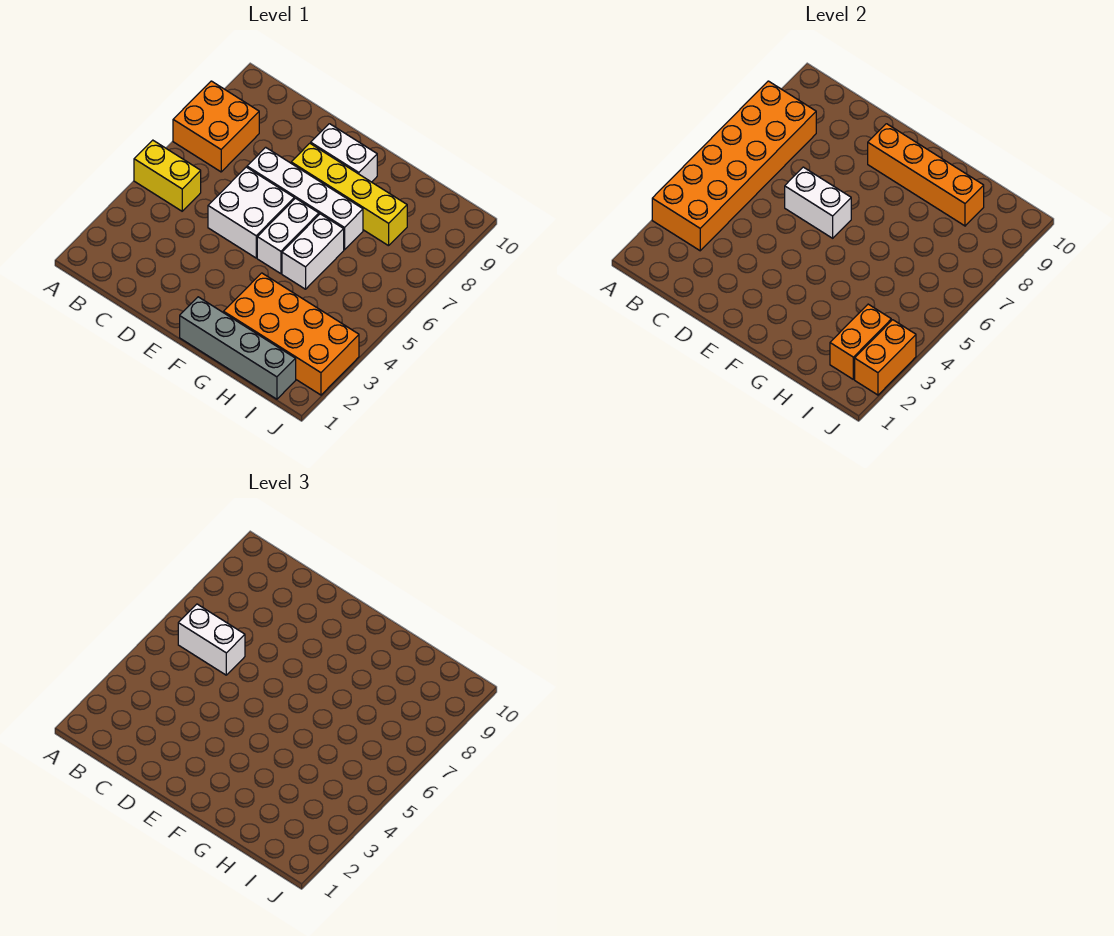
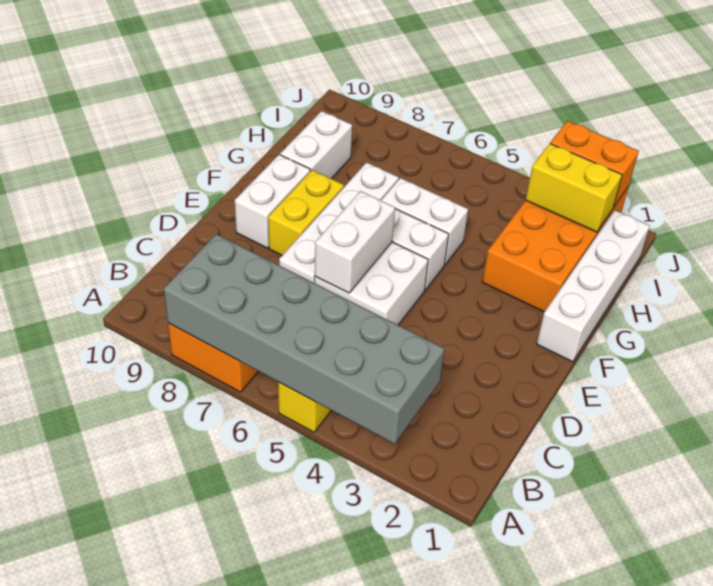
orange 2x6 brick [652,81,816,251] -> grey 2x6 brick [164,234,445,444]
white 1x2 brick [178,604,245,675] -> white 1x2 brick moved to [280,111,352,179]
yellow 1x4 brick [291,143,407,246] -> yellow 1x2 brick [268,170,344,255]
orange 1x4 brick [868,124,984,226] -> none
grey 1x4 brick [180,297,296,399] -> white 1x4 brick [537,210,650,362]
orange 1x2 brick [830,304,891,379] -> yellow 1x2 brick [526,144,622,232]

